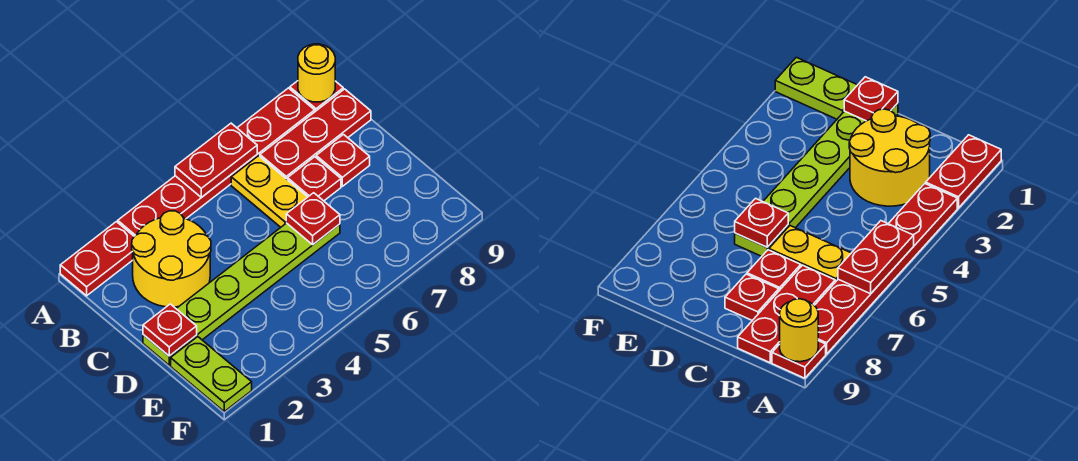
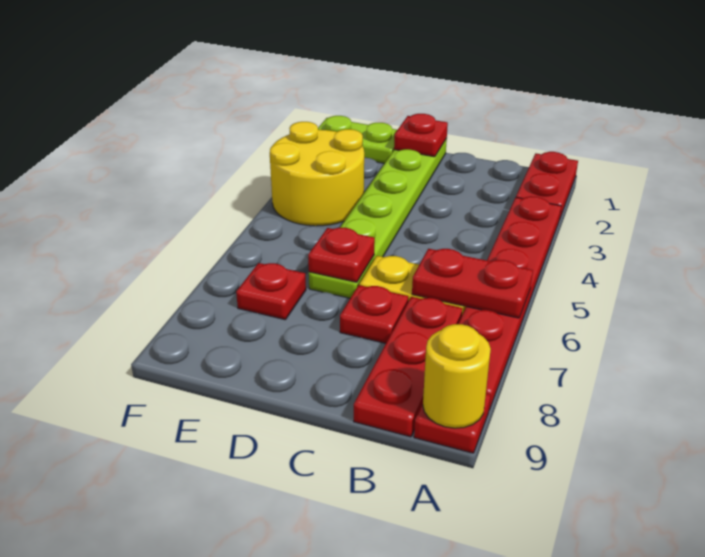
red 1x2 plate [175,123,257,198] -> red 1x2 plate turned to [412,249,533,318]
yellow 2x2 round brick [132,211,211,307] -> yellow 2x2 round brick moved to [270,122,364,226]
red 1x1 plate [316,135,370,186] -> red 1x1 plate moved to [236,263,306,320]

